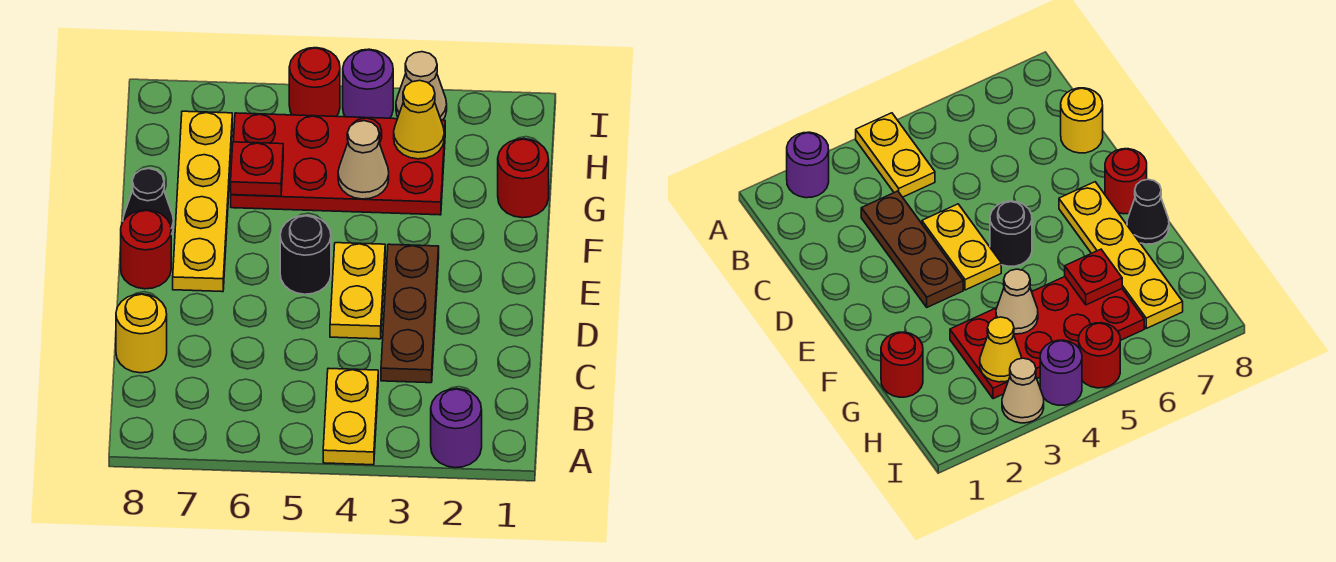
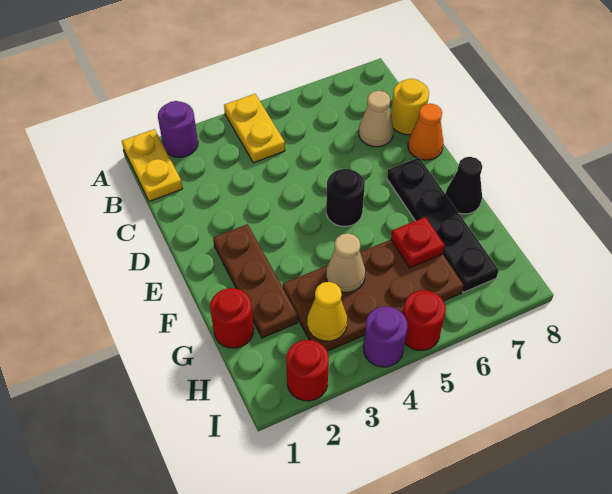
brown 1x3 plate [381,244,439,383] -> brown 1x3 plate moved to [213,224,298,338]
yellow 1x2 plate [330,243,385,339] -> yellow 1x2 plate moved to [122,129,183,201]
none -> orange 1x1 cone [408,104,443,160]
yellow 1x4 plate [173,111,232,292] -> black 1x4 plate [387,158,499,292]
red 1x1 round brick [121,210,171,289] -> red 1x1 round brick moved to [286,340,329,401]
red 2x4 plate [231,113,445,215] -> brown 2x4 plate [283,240,464,351]
tan 1x1 cone [396,52,447,120] -> tan 1x1 cone moved to [359,91,393,147]

